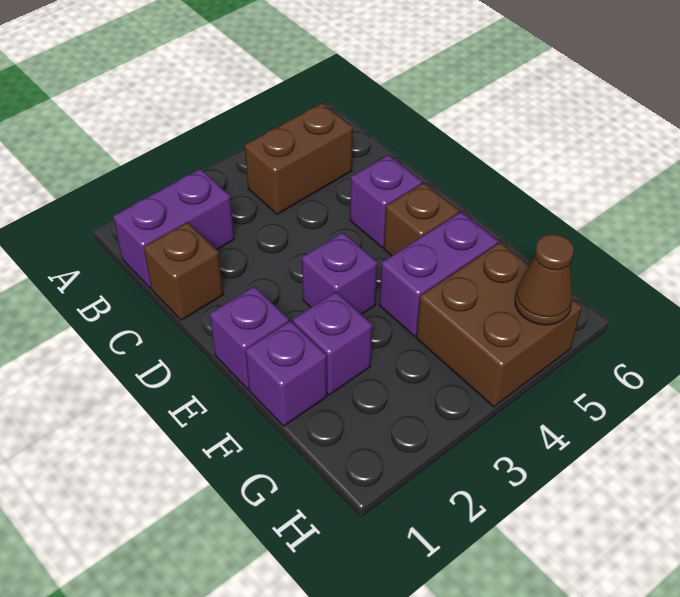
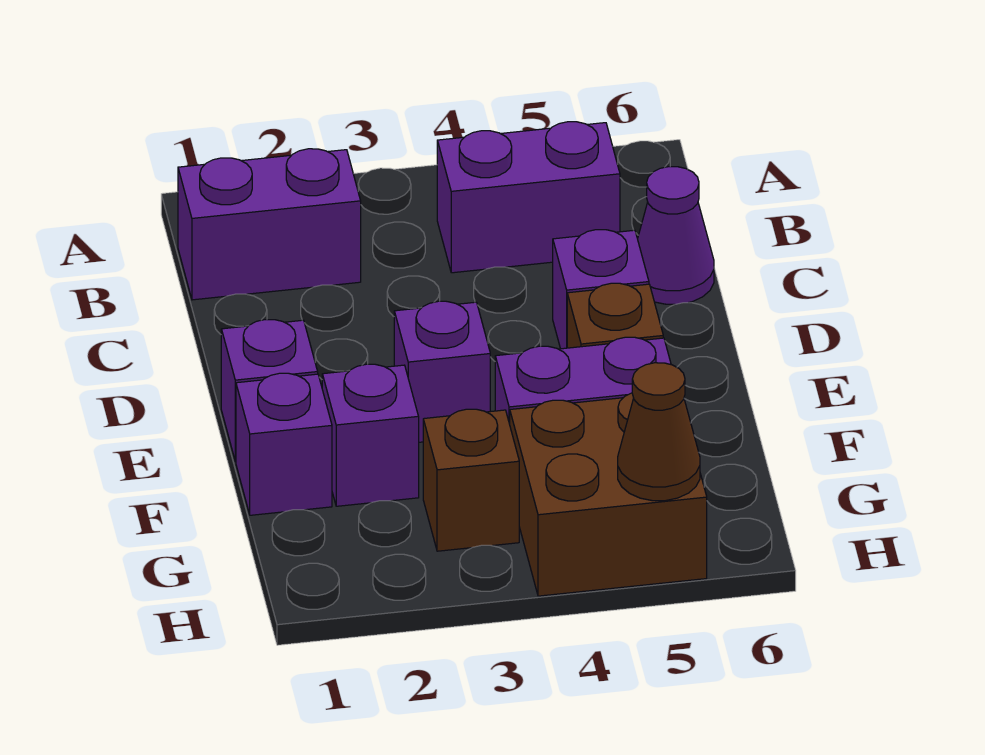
brown 1x2 brick [245,103,353,215] -> purple 1x2 brick [437,122,620,273]
brown 1x1 brick [144,222,223,320] -> brown 1x1 brick moved to [423,409,519,551]
none -> purple 1x1 cone [638,167,714,304]

